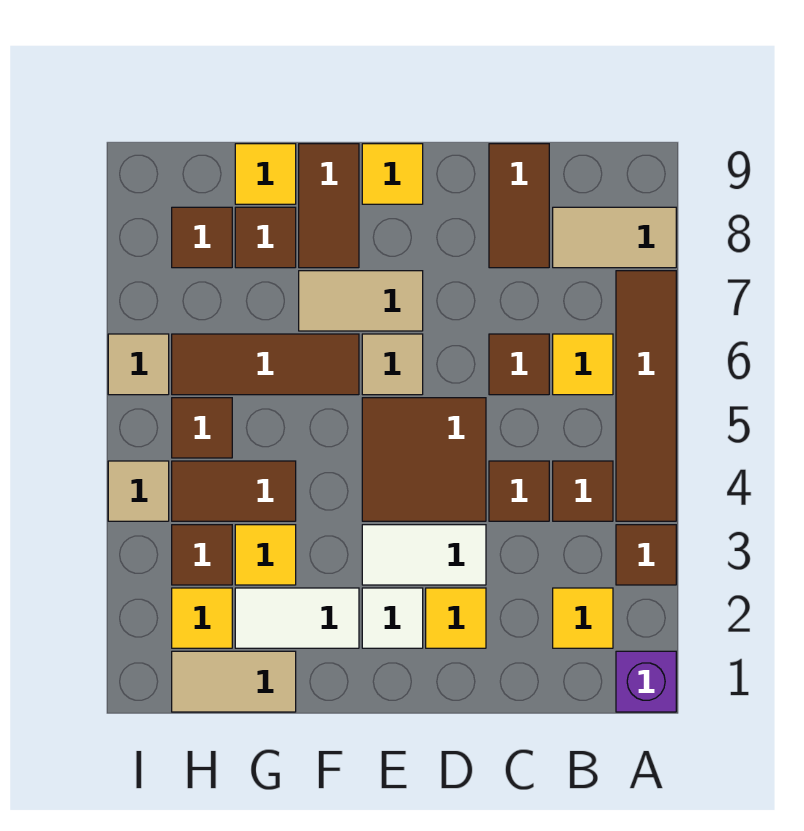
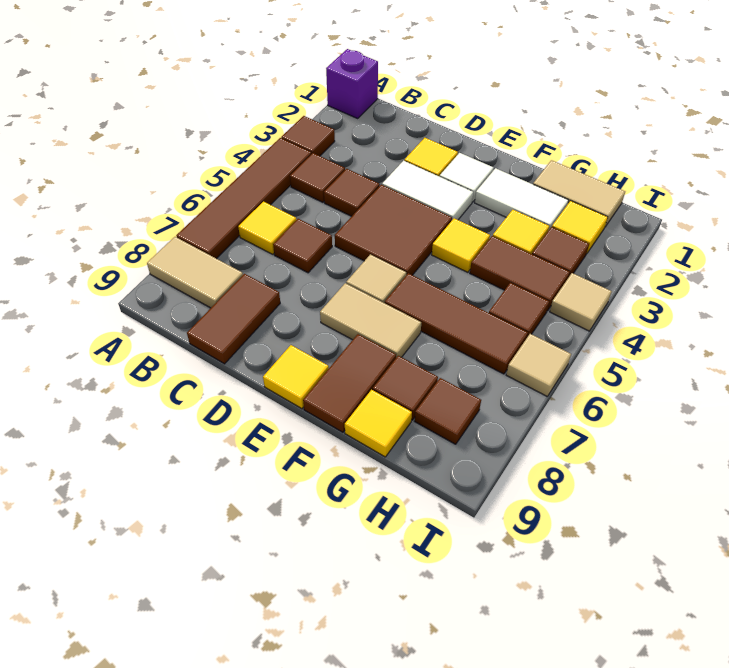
yellow 1x1 tile [553,588,613,648] -> yellow 1x1 tile moved to [432,218,490,272]

